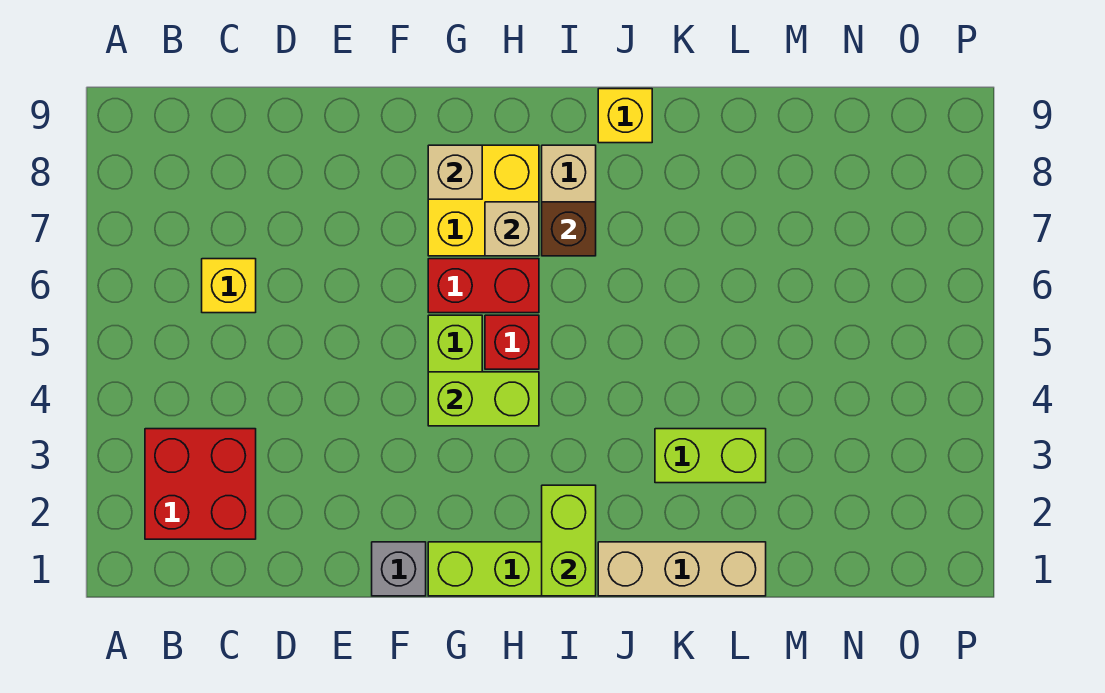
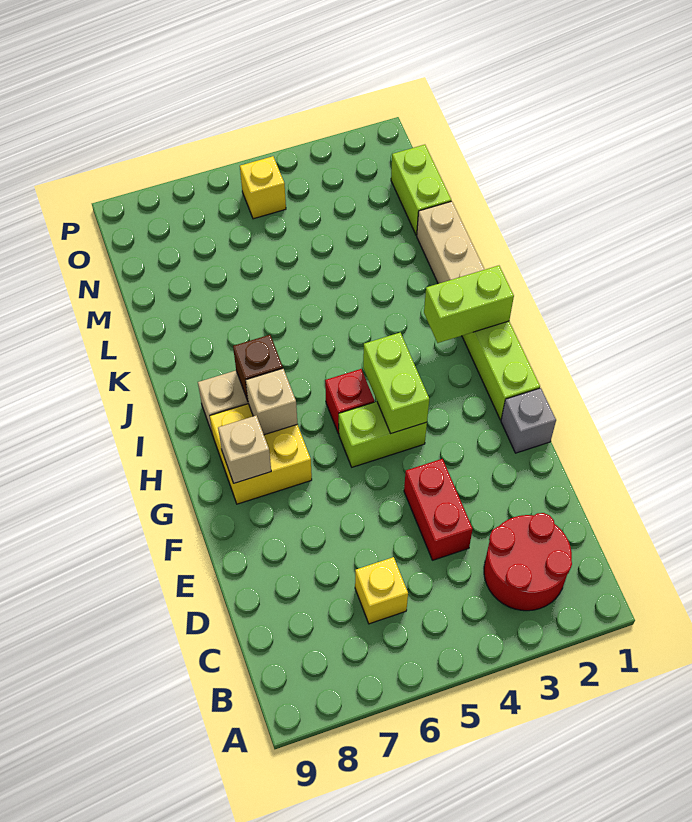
red 2x2 brick [145,429,256,539] -> red 2x2 round brick [484,513,572,611]
red 1x2 brick [428,259,539,313] -> red 1x2 brick moved to [404,459,473,560]
yellow 1x1 brick [598,89,652,143] -> yellow 1x1 brick moved to [240,156,286,219]
lime 1x2 brick [655,429,766,483] -> lime 1x2 brick moved to [391,145,451,235]

